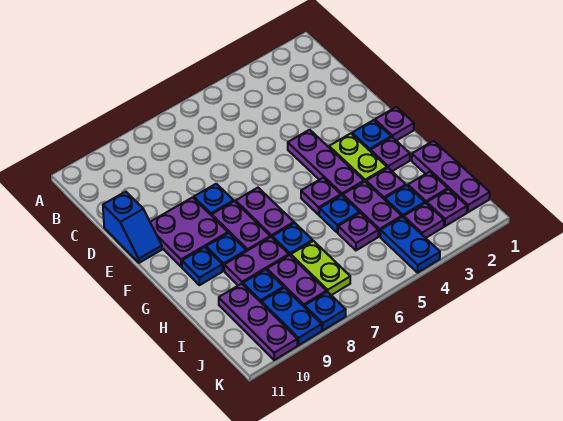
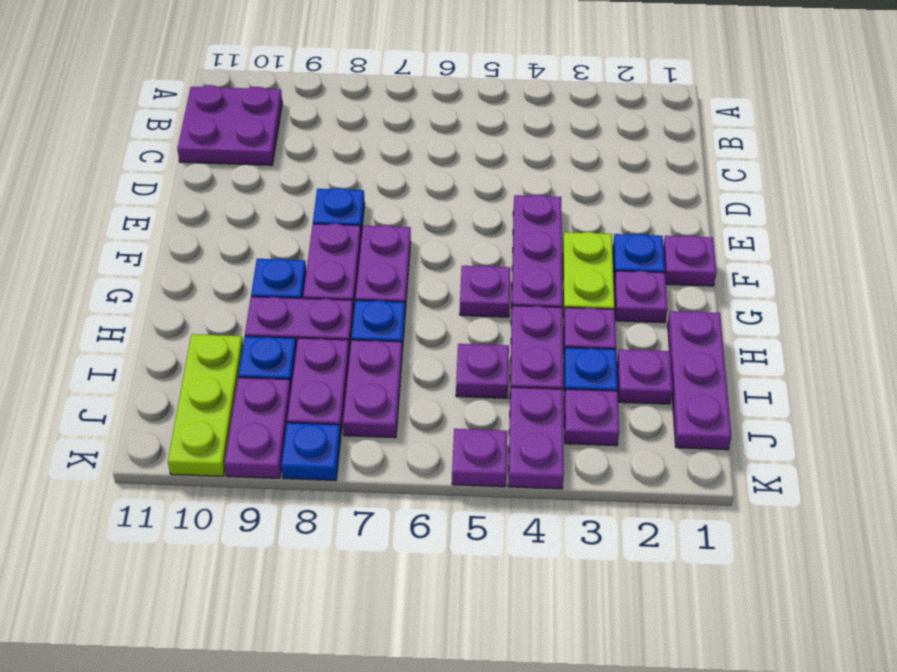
blue 1x2 slope [103,192,162,263] -> none
purple 2x2 plate [150,197,228,267] -> purple 2x2 plate moved to [177,85,282,165]
blue 1x1 plate [182,247,222,285] -> none
blue 1x1 plate [319,195,360,232] -> none
lime 1x2 plate [291,241,350,295] -> purple 1x2 plate [343,340,402,438]
purple 1x3 plate [219,284,297,360] -> lime 1x3 plate [168,334,243,476]
purple 1x1 plate [427,189,467,226] -> purple 1x1 plate moved to [452,429,507,487]
blue 1x2 plate [380,217,440,273] -> purple 1x2 plate [508,387,564,489]
blue 1x2 plate [262,288,322,345] -> purple 1x2 plate [225,378,291,478]

